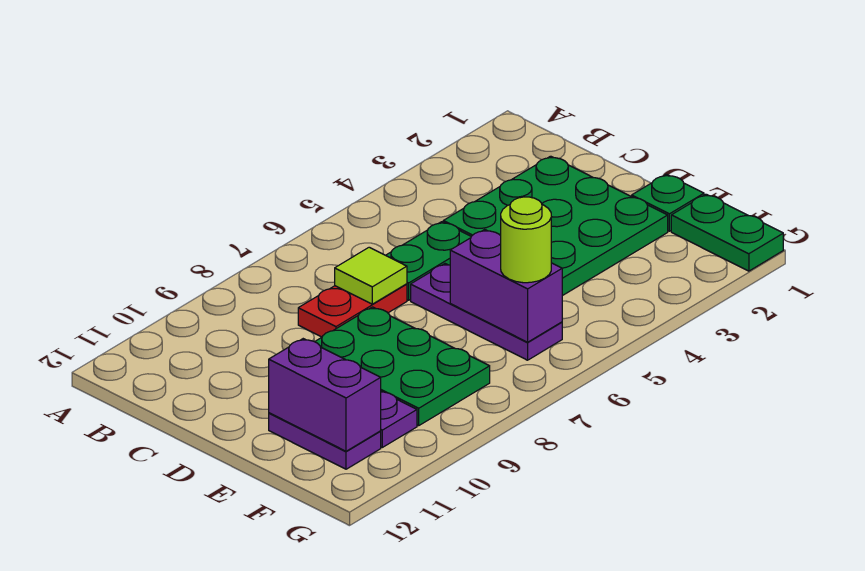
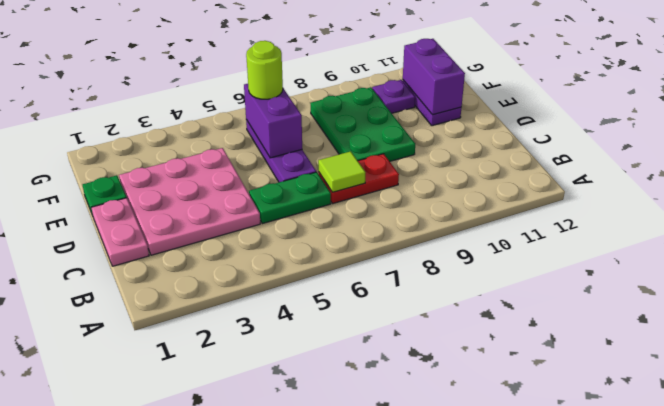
none -> pink 1x2 plate [91,198,149,266]
green 3x3 plate [443,156,668,296] -> pink 3x3 plate [119,148,260,255]
green 1x2 plate [671,194,783,271] -> none

